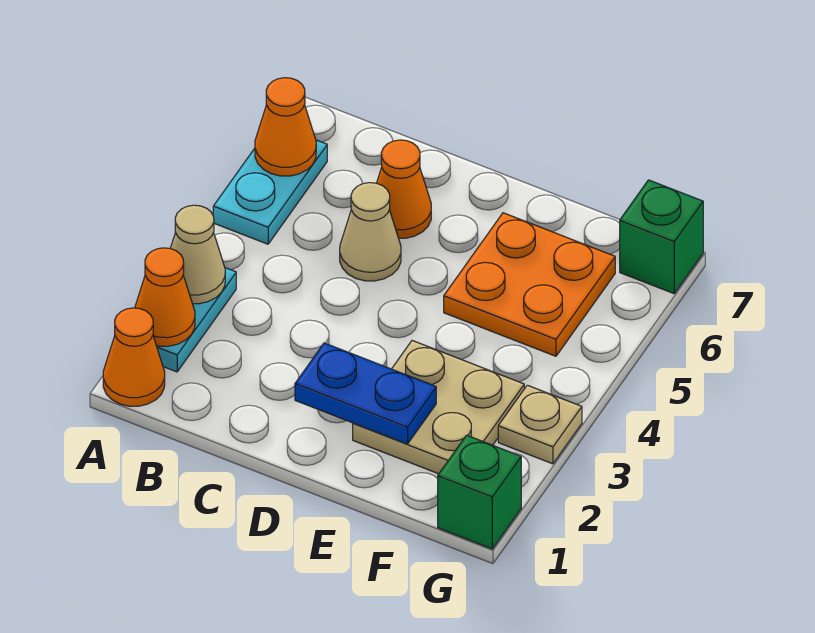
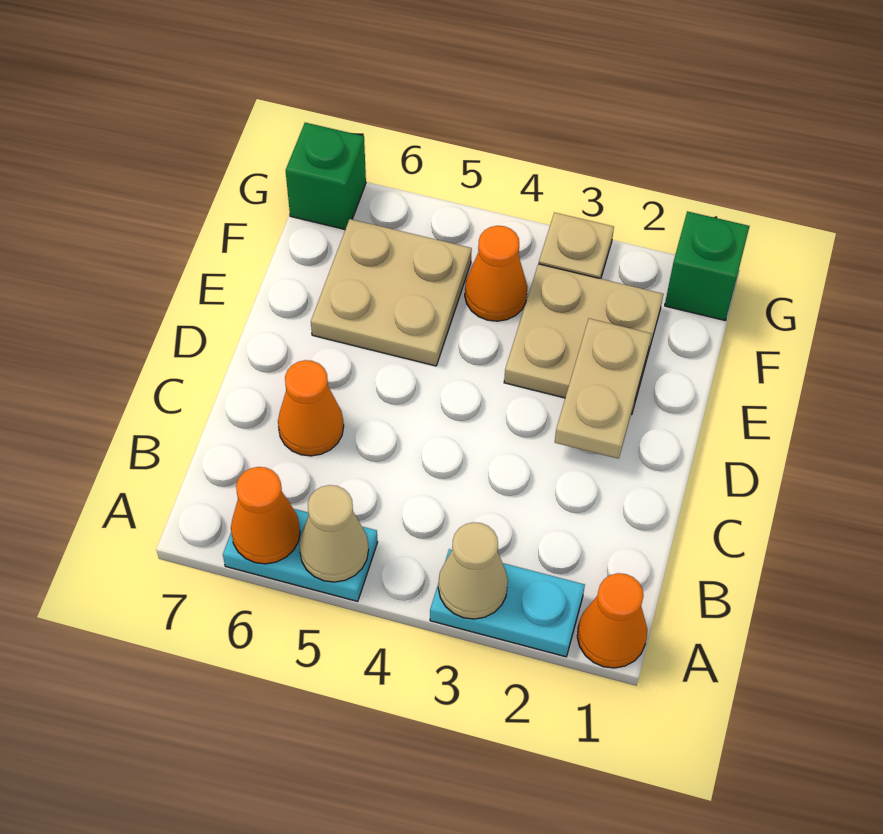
orange 1x1 cone [135,248,195,346] -> orange 1x1 cone moved to [465,226,527,321]
tan 1x1 cone [340,183,401,281] -> tan 1x1 cone moved to [299,485,369,582]
blue 1x2 plate [295,343,436,444] -> tan 1x2 plate [555,319,652,459]
orange 2x2 plate [444,213,615,356] -> tan 2x2 plate [311,219,472,366]

